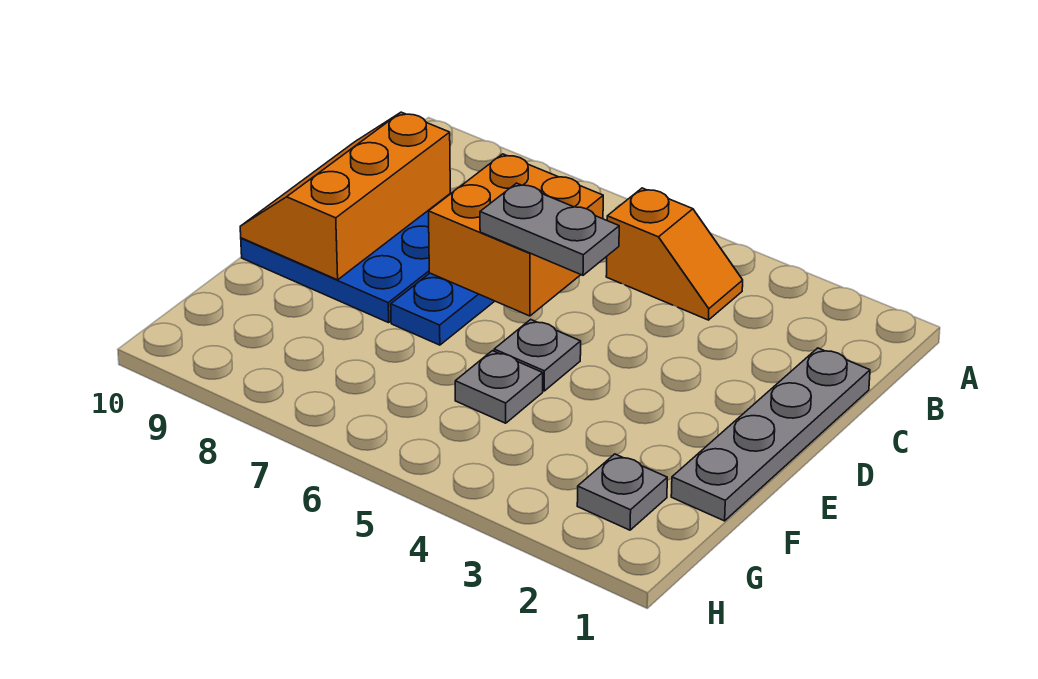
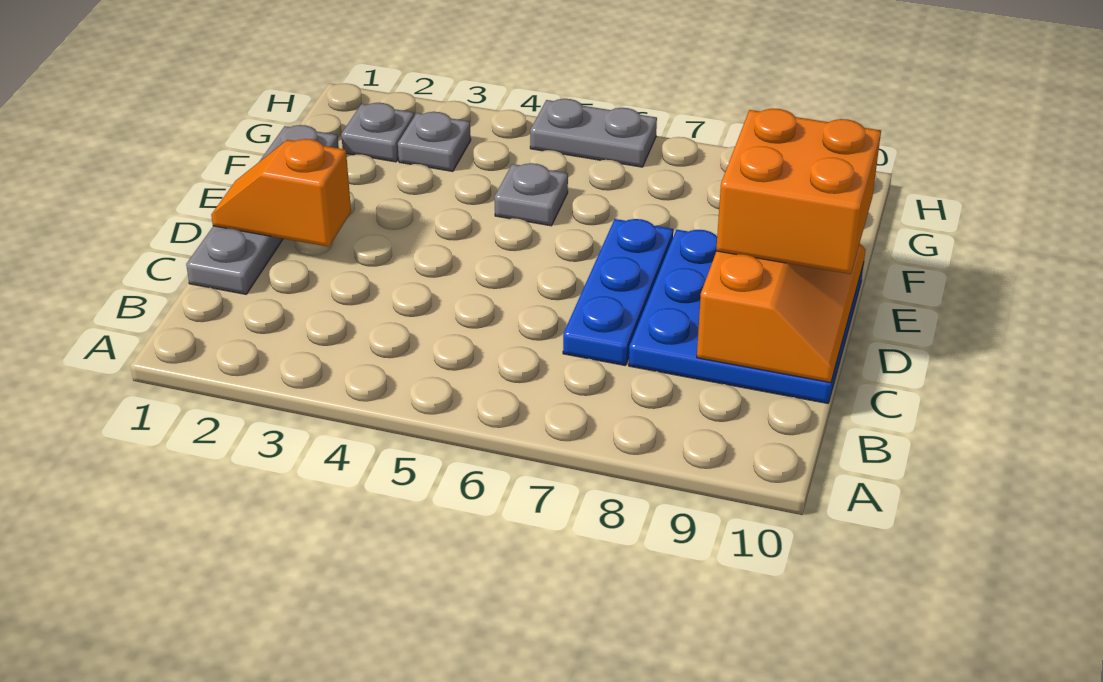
orange 1x2 slope [606,188,743,320] -> orange 1x2 slope moved to [211,139,351,247]
orange 2x2 brick [429,154,603,316] -> orange 2x2 brick moved to [716,108,881,274]
grey 1x2 plate [480,183,619,275] -> grey 1x2 plate moved to [530,99,657,167]
grey 1x1 plate [494,319,581,391] -> grey 1x1 plate moved to [398,112,471,171]

